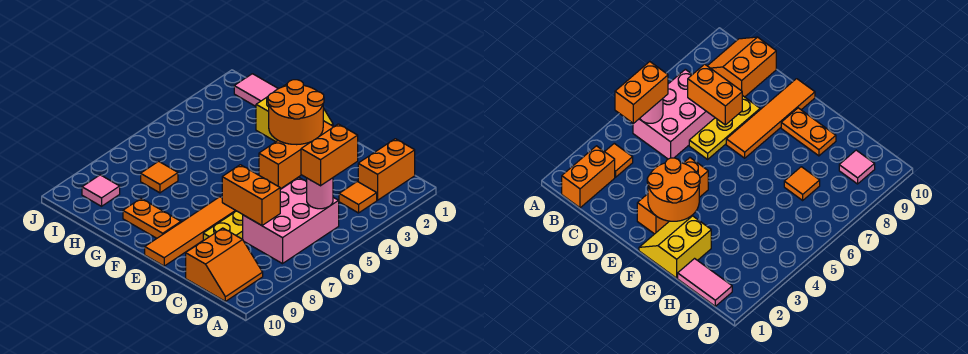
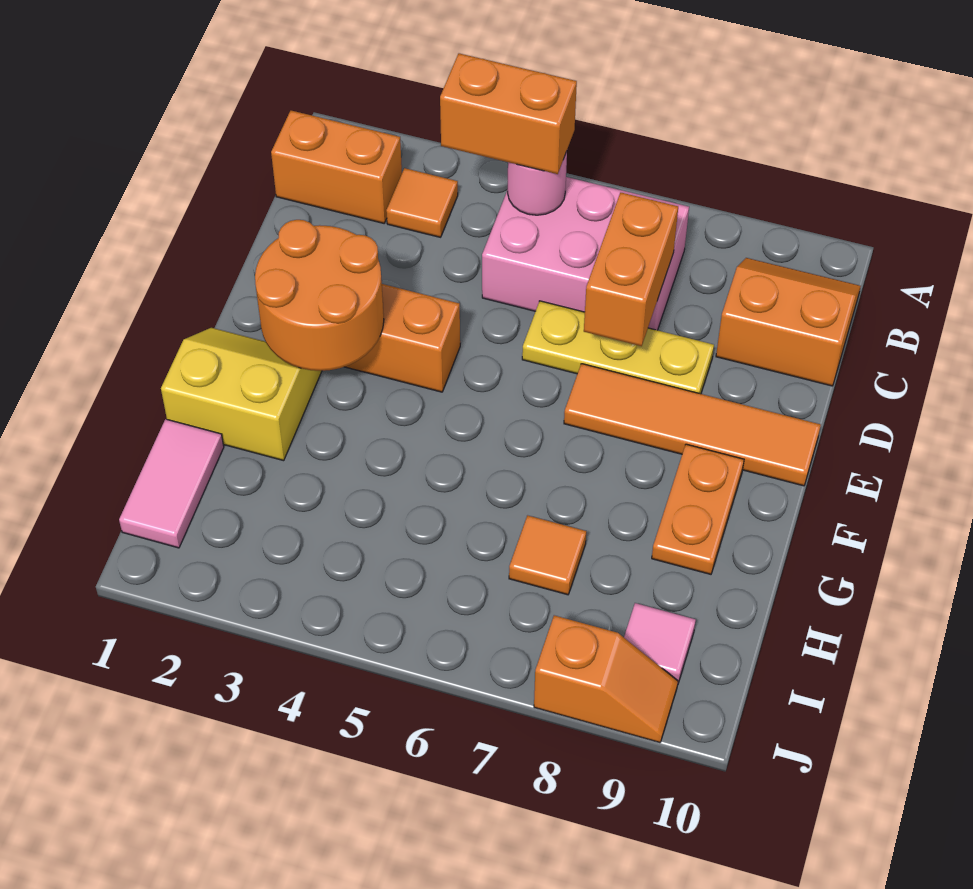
none -> orange 1x2 slope [534,615,678,743]

